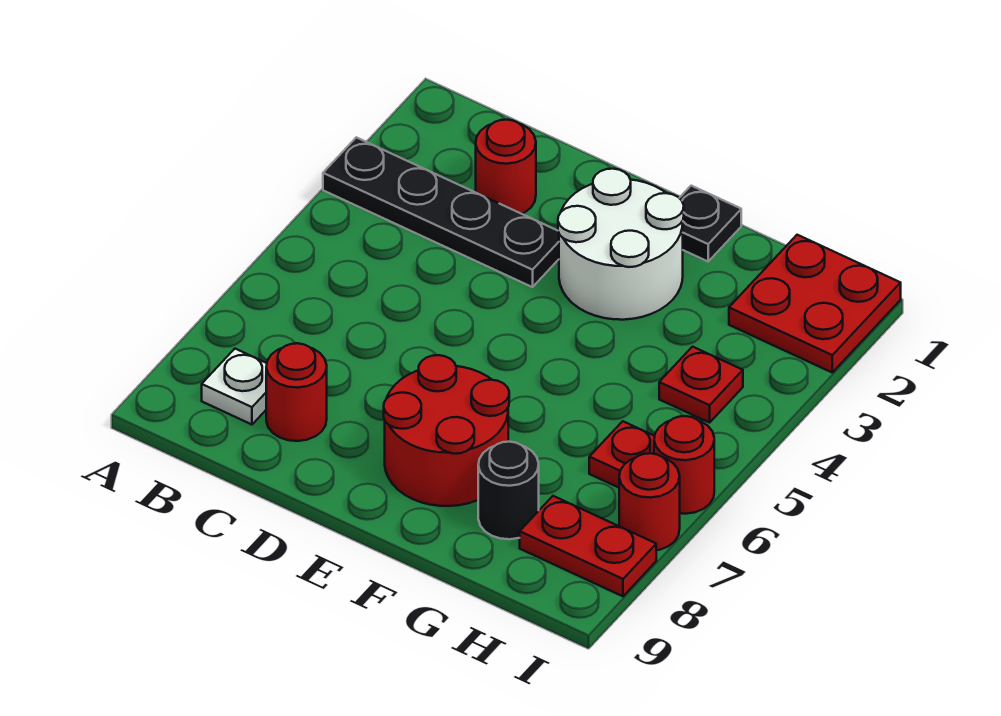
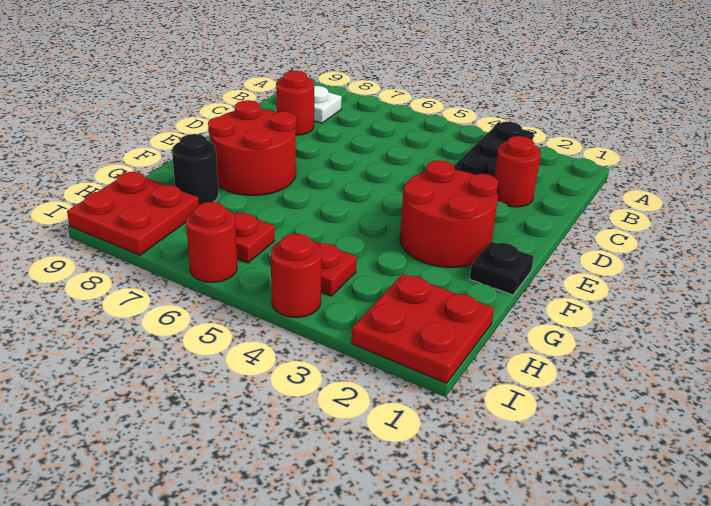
white 2x2 round brick [558,169,684,320] -> red 2x2 round brick [400,160,498,268]
red 1x2 plate [520,496,656,596] -> red 2x2 plate [67,172,199,255]
red 1x1 round brick [619,453,680,550] -> red 1x1 round brick moved to [271,234,322,318]

